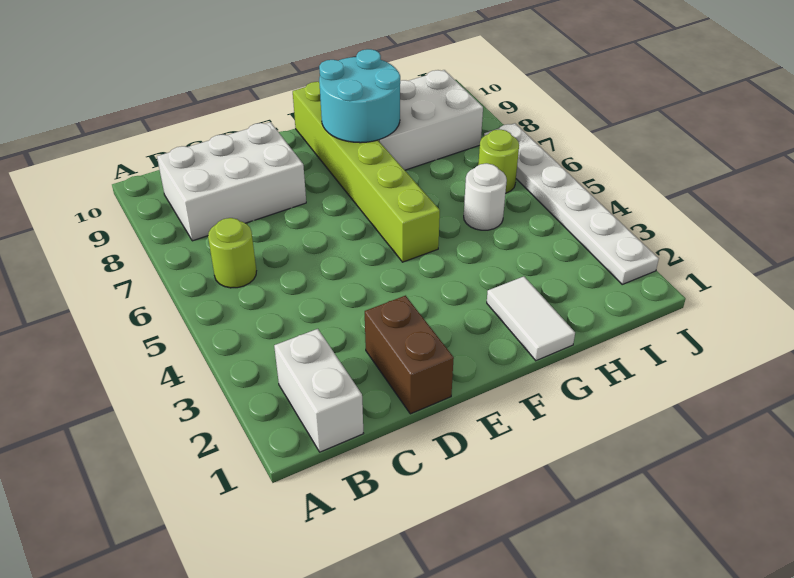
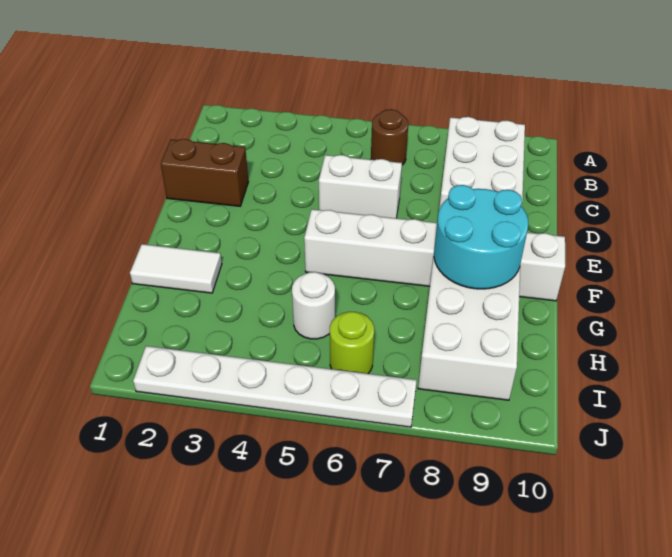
white 1x2 brick [274,329,364,452] -> white 1x2 brick moved to [319,155,402,218]
lime 1x1 round brick [208,218,256,288] -> brown 1x1 round brick [371,109,408,165]
lime 1x6 brick [293,82,440,262] -> white 1x6 brick [304,209,565,301]

